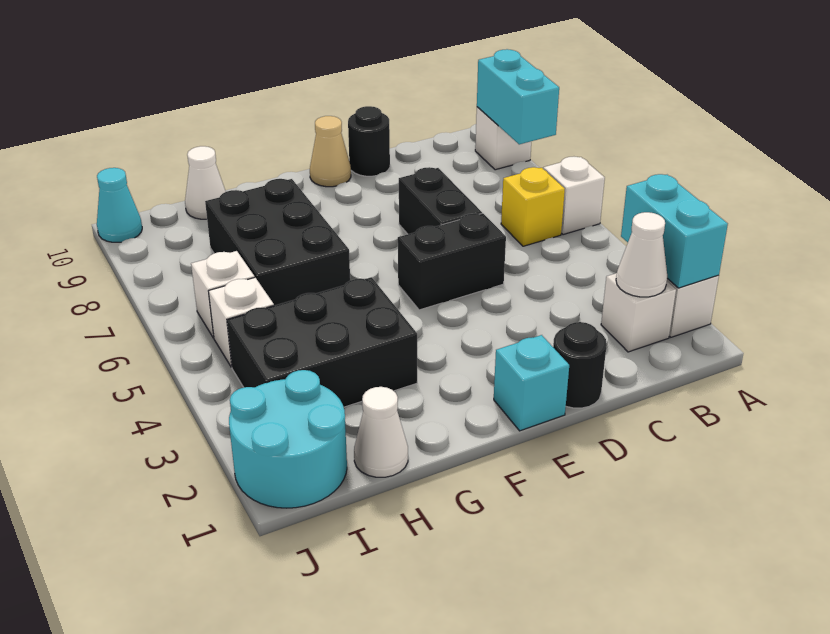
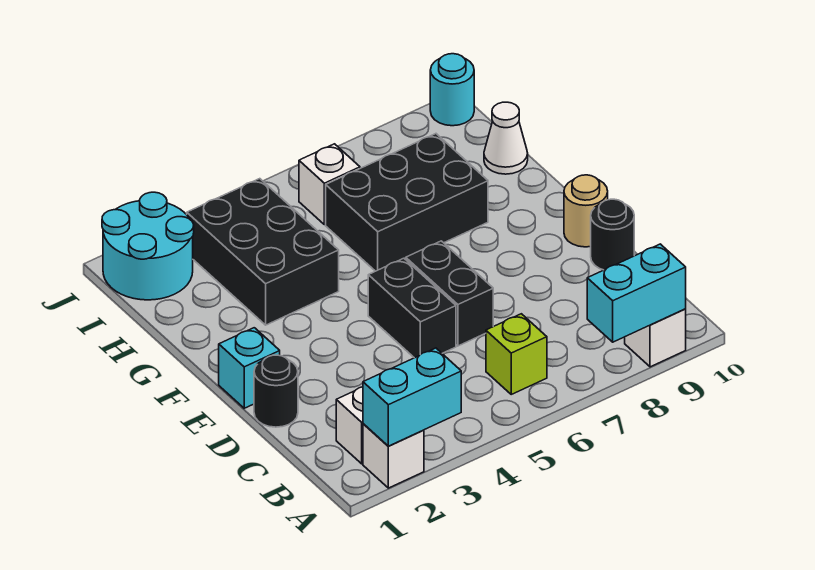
white 1x1 brick [543,157,605,235] -> none
white 1x1 cone [616,212,667,297] -> none
yellow 1x1 brick [501,167,565,246] -> lime 1x1 brick [486,314,547,394]
black 1x2 brick [399,167,482,234] -> black 1x2 brick turned to [406,241,493,346]
tan 1x1 cone [310,116,351,187] -> tan 1x1 round brick [564,175,608,247]
white 1x1 cone [354,387,408,477] -> none
white 1x1 brick [209,278,274,367] -> none
cyan 1x1 cone [97,168,142,242] -> cyan 1x1 round brick [430,54,474,126]

